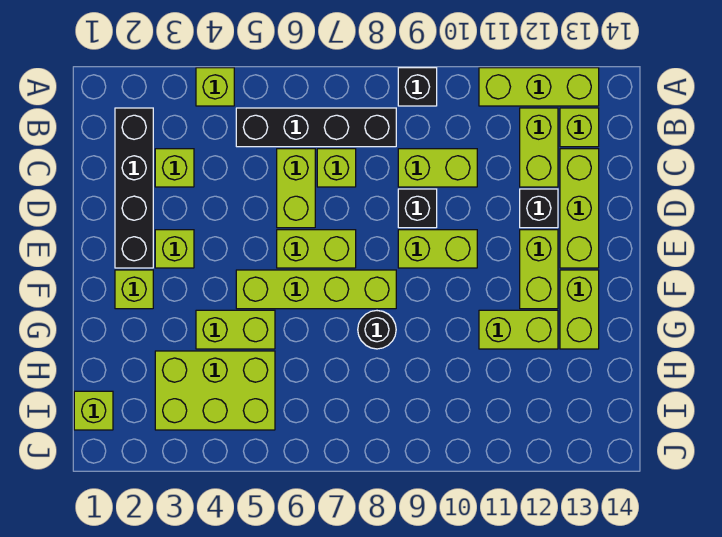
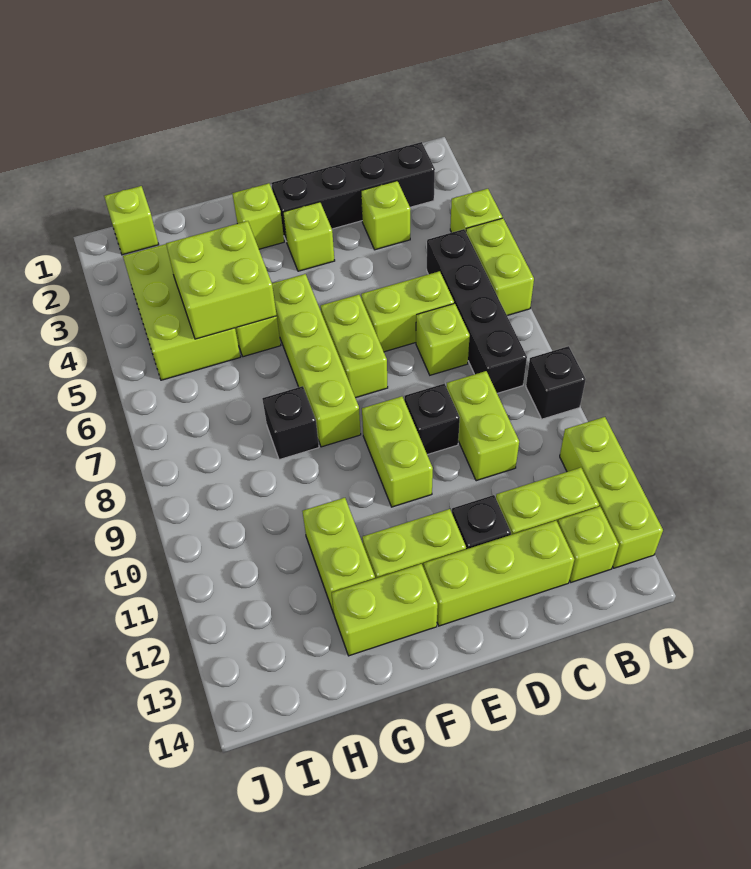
none -> lime 1x2 brick [466,218,534,316]
none -> lime 2x2 brick [166,221,277,339]
black 1x1 round brick [358,311,396,349] -> black 1x1 brick [262,386,319,460]

